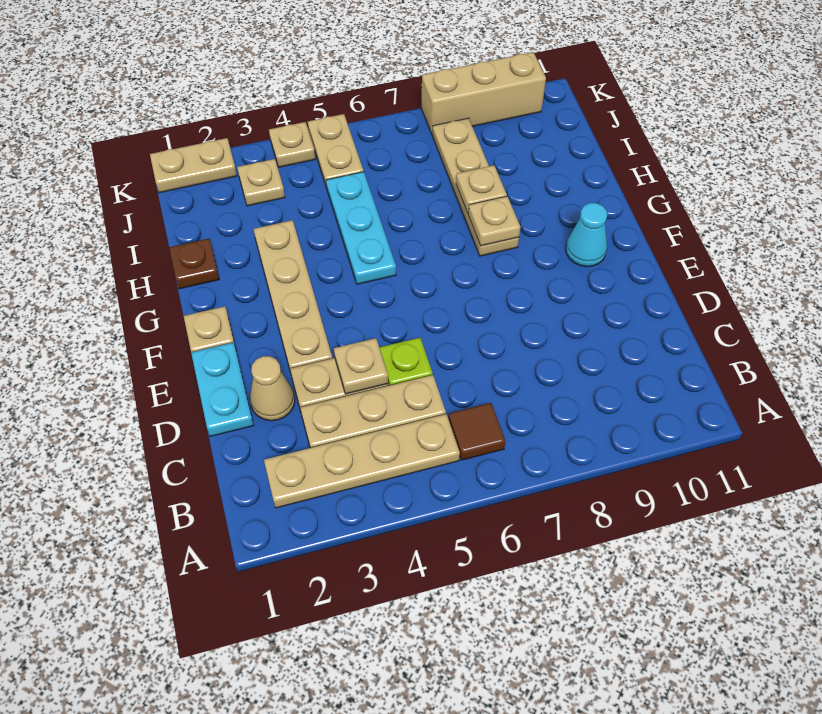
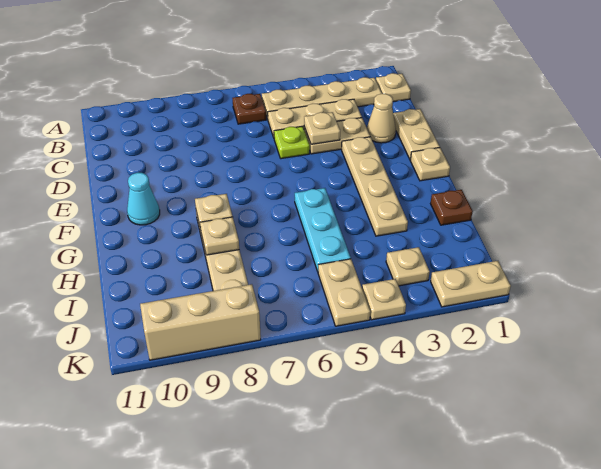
none -> tan 1x1 plate [376,73,411,102]
brown 1x1 tile [448,403,506,460] -> brown 1x1 plate [232,94,266,124]
cyan 1x2 plate [191,342,254,436] -> tan 1x2 plate [393,109,440,160]

